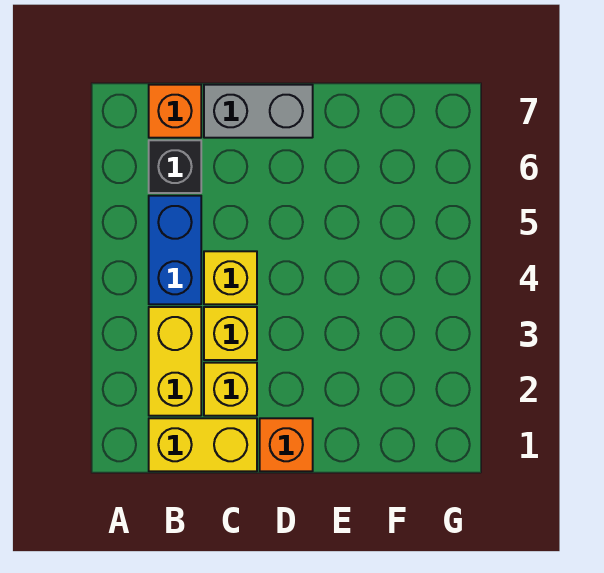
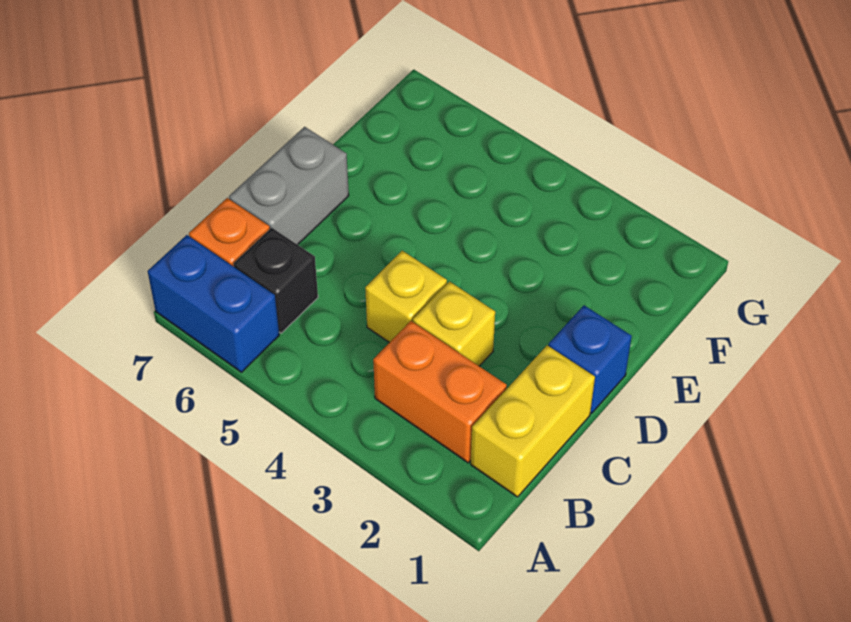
yellow 1x2 brick [149,307,201,416] -> orange 1x2 brick [373,321,507,463]
blue 1x2 brick [149,196,201,304] -> blue 1x2 brick moved to [148,235,279,372]
yellow 1x1 brick [204,363,257,416] -> none
orange 1x1 brick [260,418,313,471] -> blue 1x1 brick [549,305,632,413]

